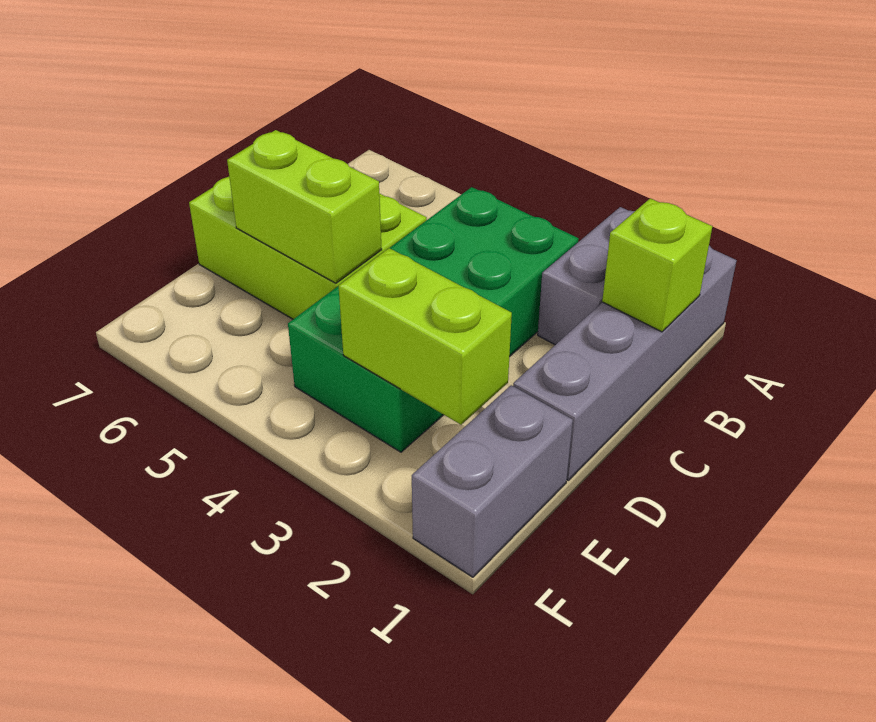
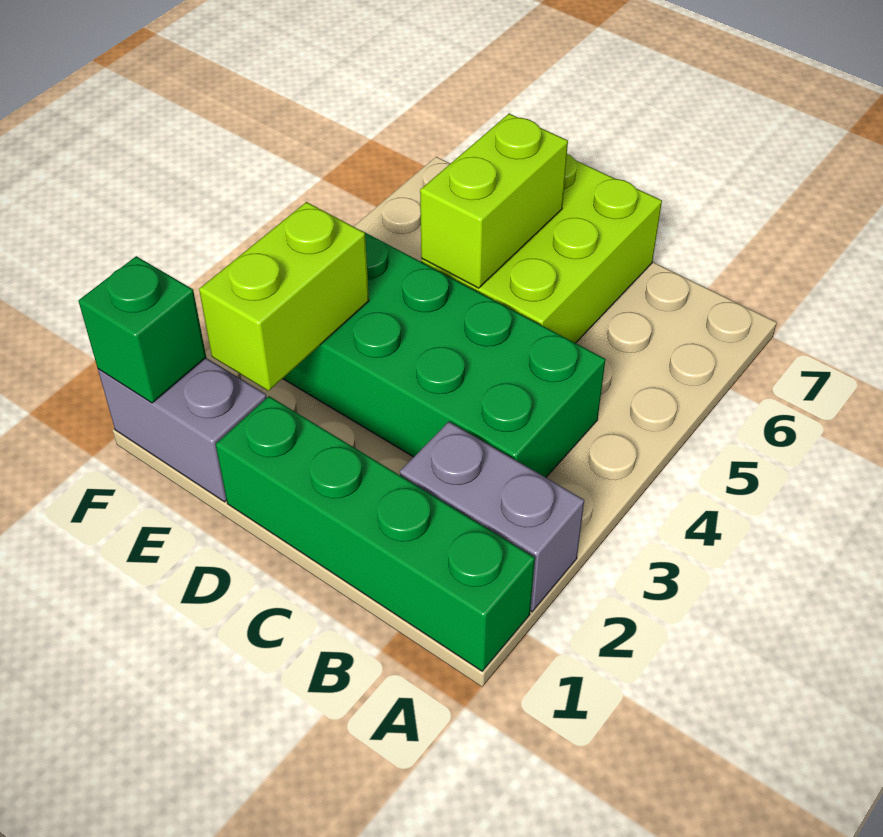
grey 1x4 brick [513,246,736,480] -> green 1x4 brick [216,396,535,671]
lime 1x1 brick [602,198,712,332] -> none
none -> green 1x1 brick [79,256,206,403]

